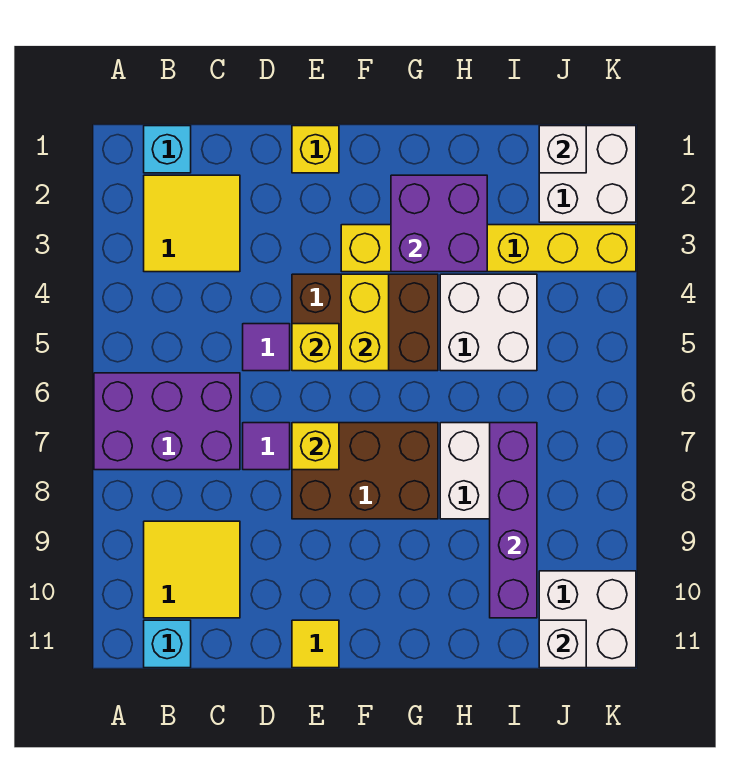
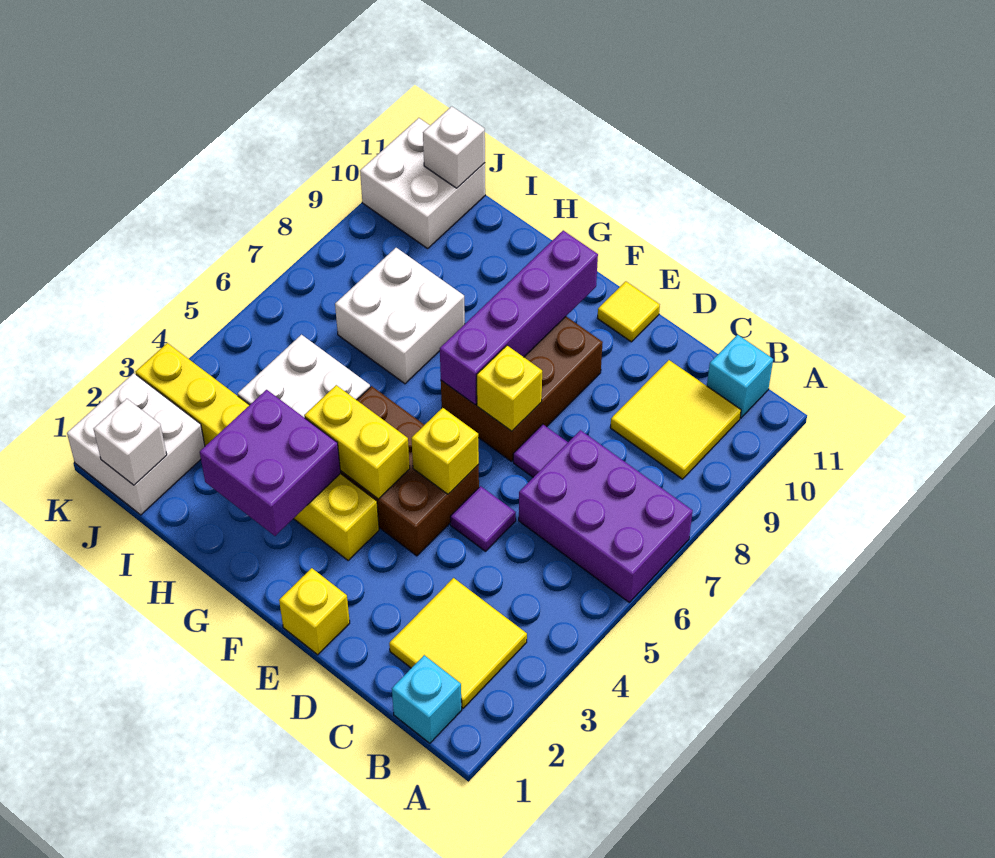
brown 2x3 brick [292,423,438,519] -> brown 2x3 brick turned to [441,317,603,461]
yellow 1x2 brick [341,274,389,371] -> yellow 1x2 brick turned to [304,385,410,499]
purple 1x4 brick [490,423,537,618] -> purple 1x4 brick moved to [440,231,598,404]

